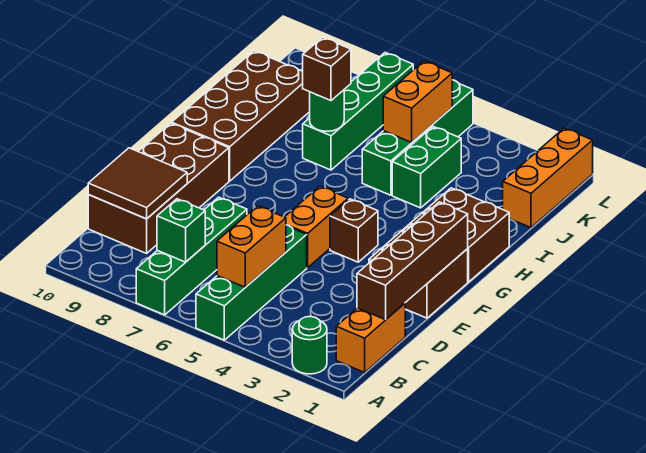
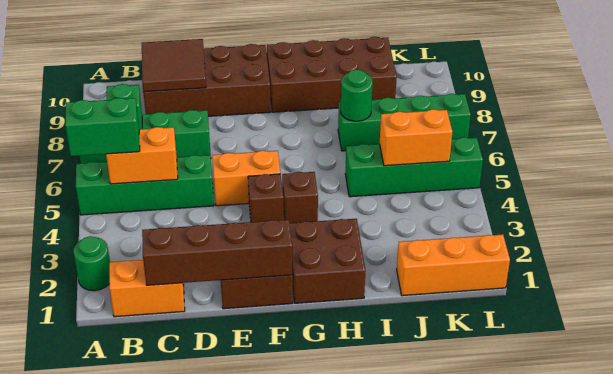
green 1x2 brick [392,127,461,208] -> green 1x2 brick moved to [65,98,140,156]
brown 1x1 brick [303,37,351,101] -> brown 1x1 brick moved to [282,172,318,223]

